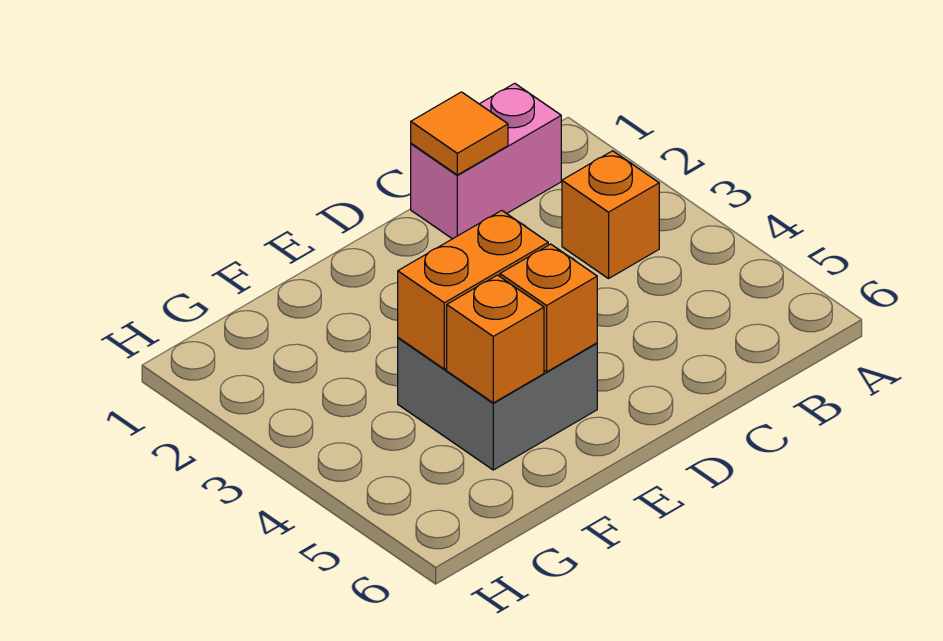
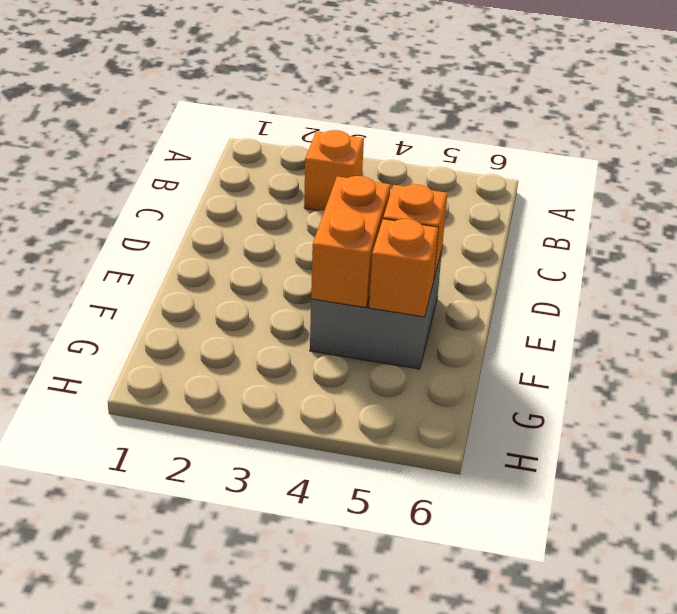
pink 1x2 brick [411,83,561,239] -> none
orange 1x1 tile [411,92,508,175] -> none

